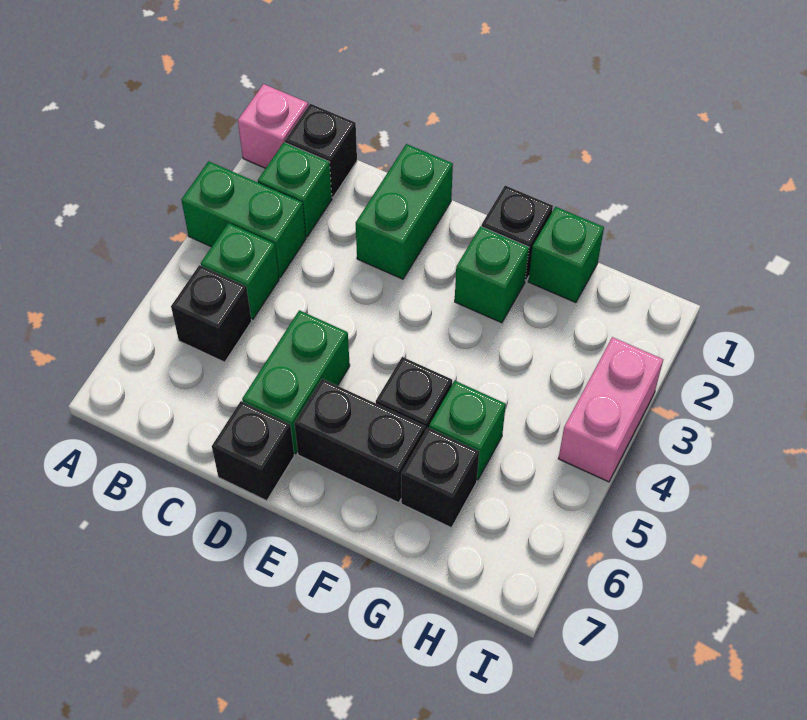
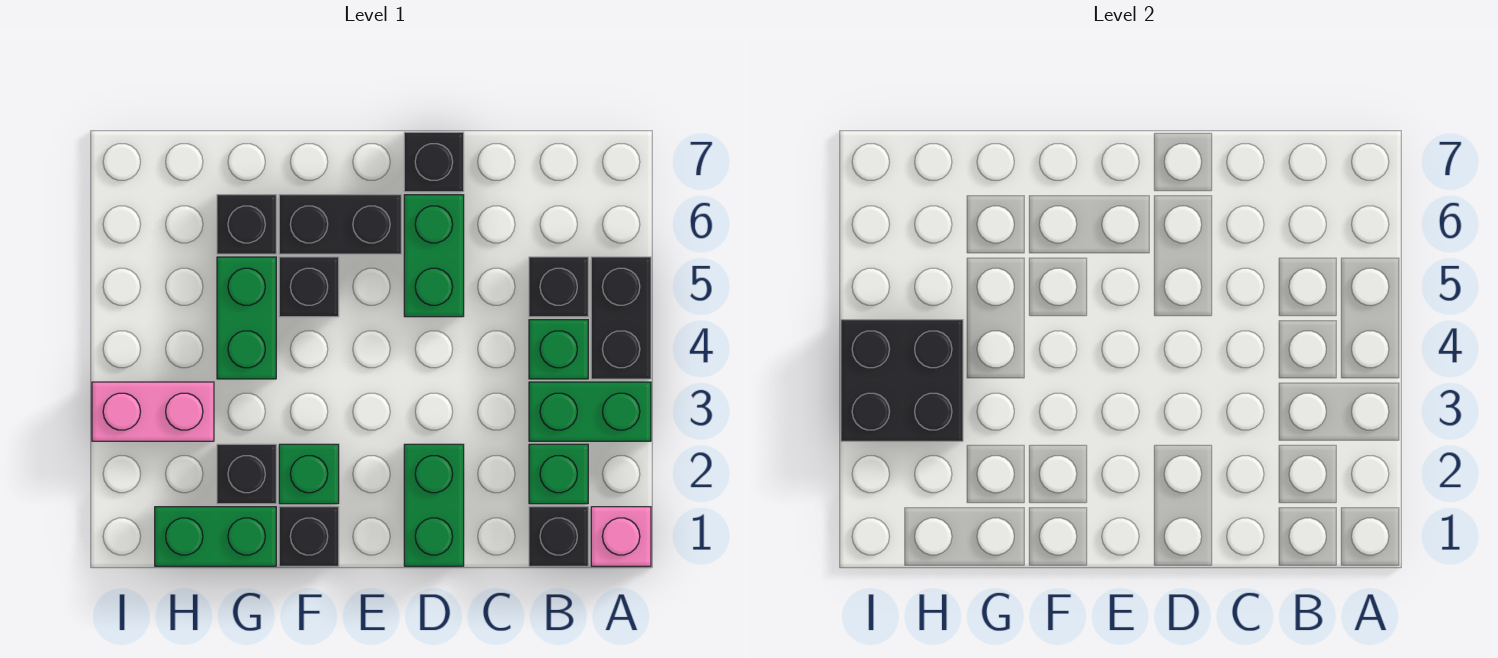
none -> black 1x2 brick [591,257,651,379]
green 1x1 brick [528,207,604,303] -> green 1x2 brick [155,507,276,566]
none -> black 1x1 brick [217,444,276,504]
green 1x1 brick [429,381,506,480] -> green 1x2 brick [217,257,276,379]
none -> black 2x2 brick [841,320,963,441]
pink 1x2 brick [558,337,663,482] -> pink 1x2 brick turned to [92,382,214,441]

